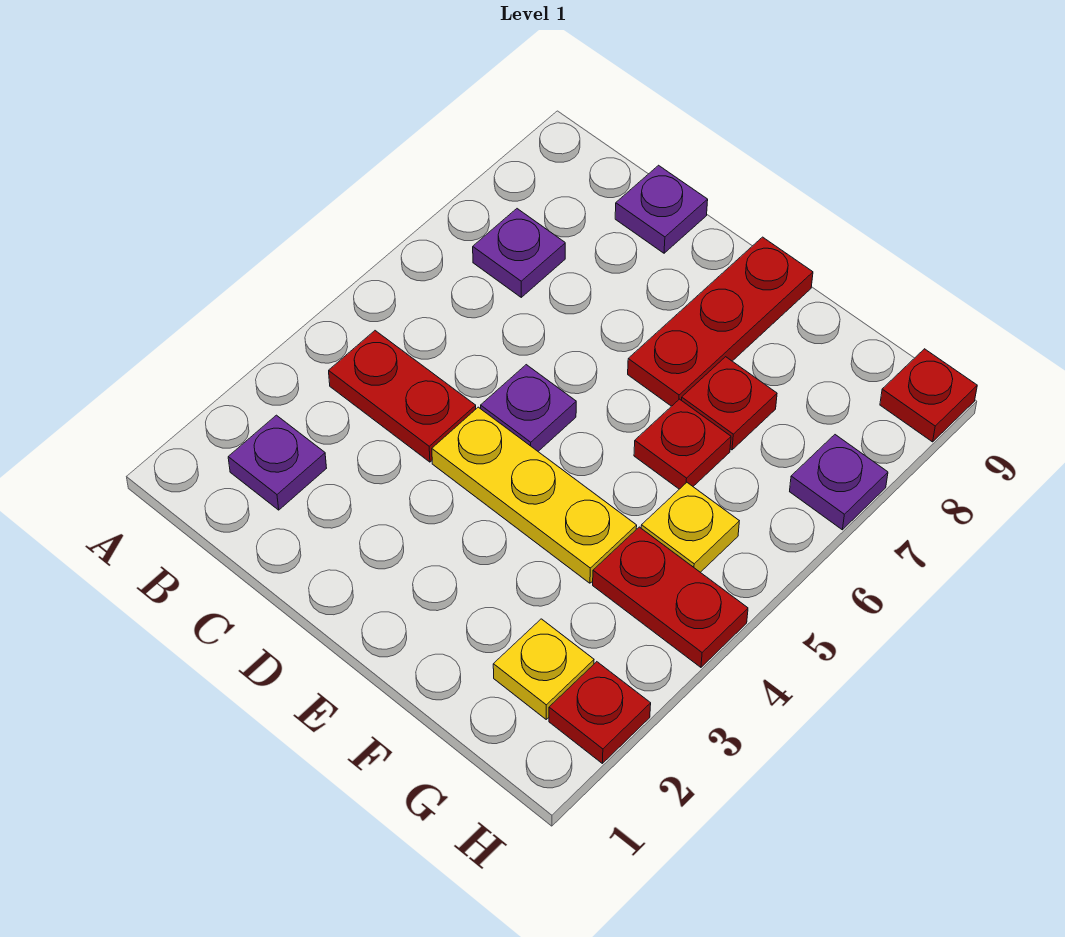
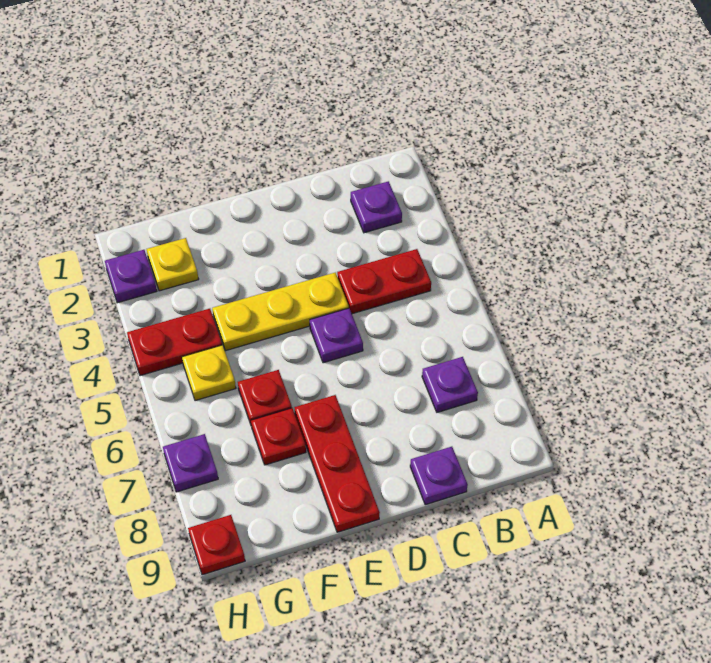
red 1x1 plate [549,662,651,763] -> purple 1x1 plate [105,250,157,303]

